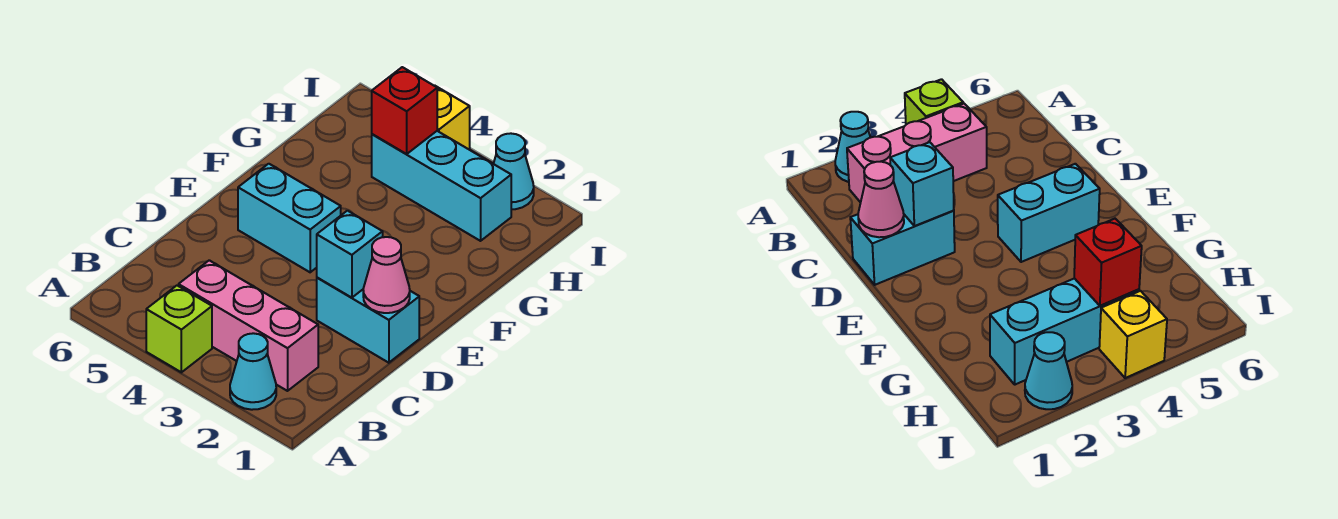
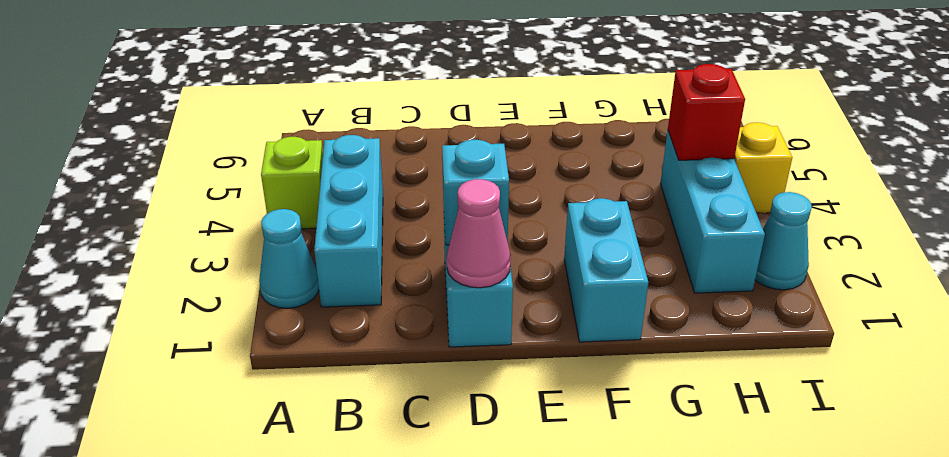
pink 1x3 brick [179,260,318,391] -> cyan 1x3 brick [314,135,383,307]
cyan 1x2 brick [238,164,341,272] -> cyan 1x2 brick moved to [564,198,648,342]

